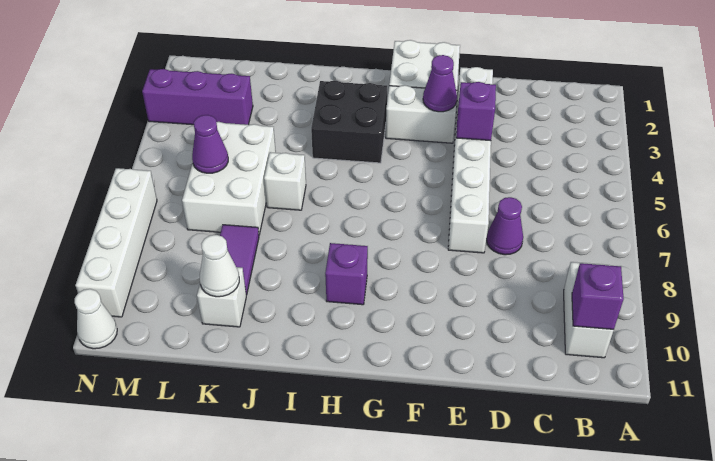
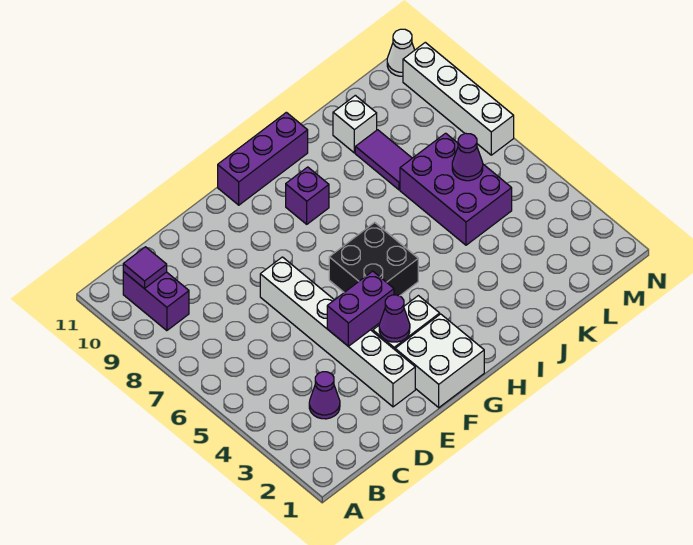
white 1x2 brick [564,262,614,358] -> purple 1x2 brick [123,272,189,331]
purple 1x1 brick [572,263,624,330] -> purple 1x1 tile [123,247,167,289]
purple 1x1 cone [487,197,523,255] -> purple 1x1 cone moved to [309,372,340,419]
purple 1x1 brick [456,82,496,141] -> purple 1x2 brick [327,271,394,347]
black 2x2 brick [311,81,387,163] -> black 2x2 brick moved to [329,222,418,296]
white 1x1 brick [264,152,306,210] -> none
white 2x3 brick [182,122,276,235] -> purple 2x3 brick [400,133,512,245]
white 1x1 cone [200,235,239,297] -> none
purple 1x3 brick [142,69,253,125] -> purple 1x3 brick moved to [218,112,308,205]

